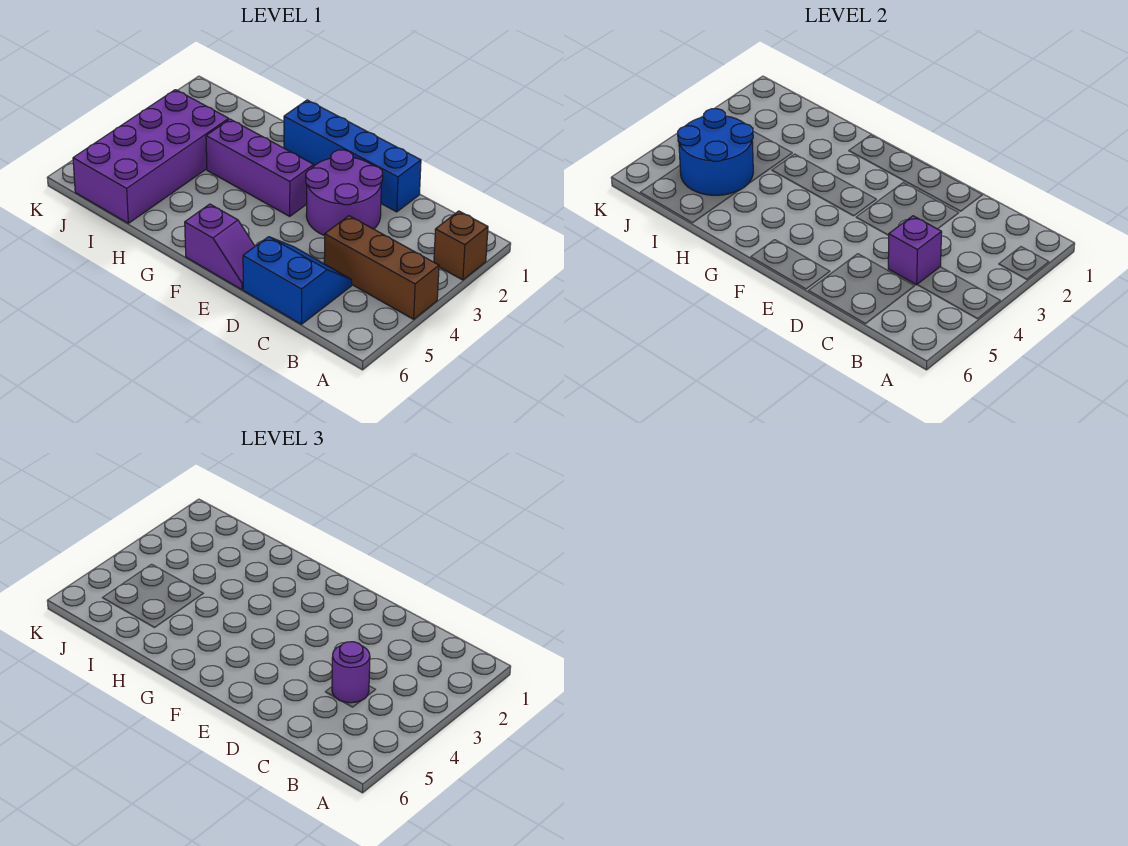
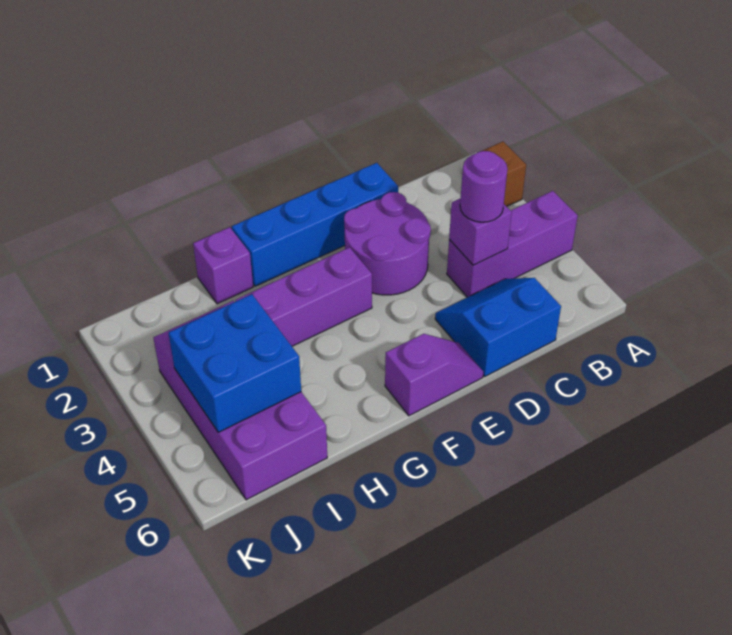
brown 1x3 brick [324,216,439,319] -> purple 1x3 brick [447,191,578,297]
none -> purple 1x1 brick [193,227,253,304]
blue 2x2 round brick [678,109,753,195] -> blue 2x2 brick [168,294,301,432]

